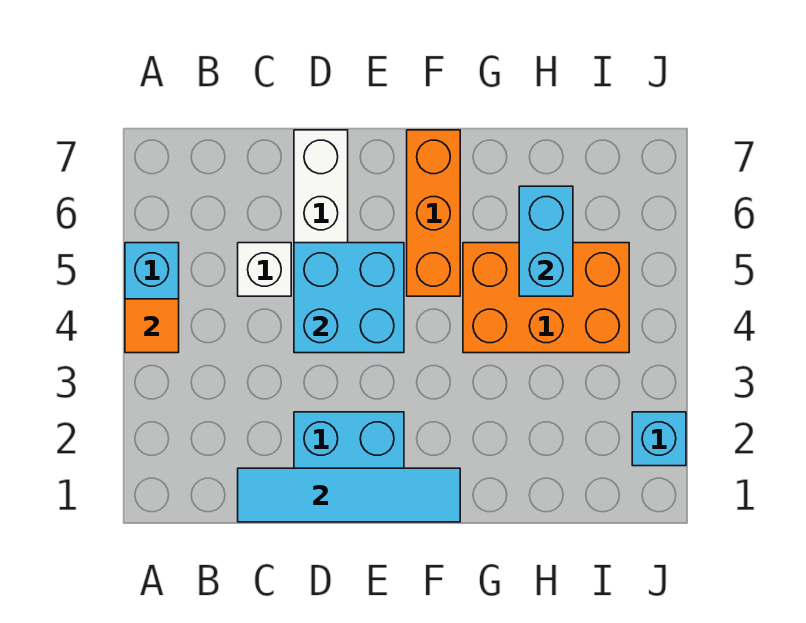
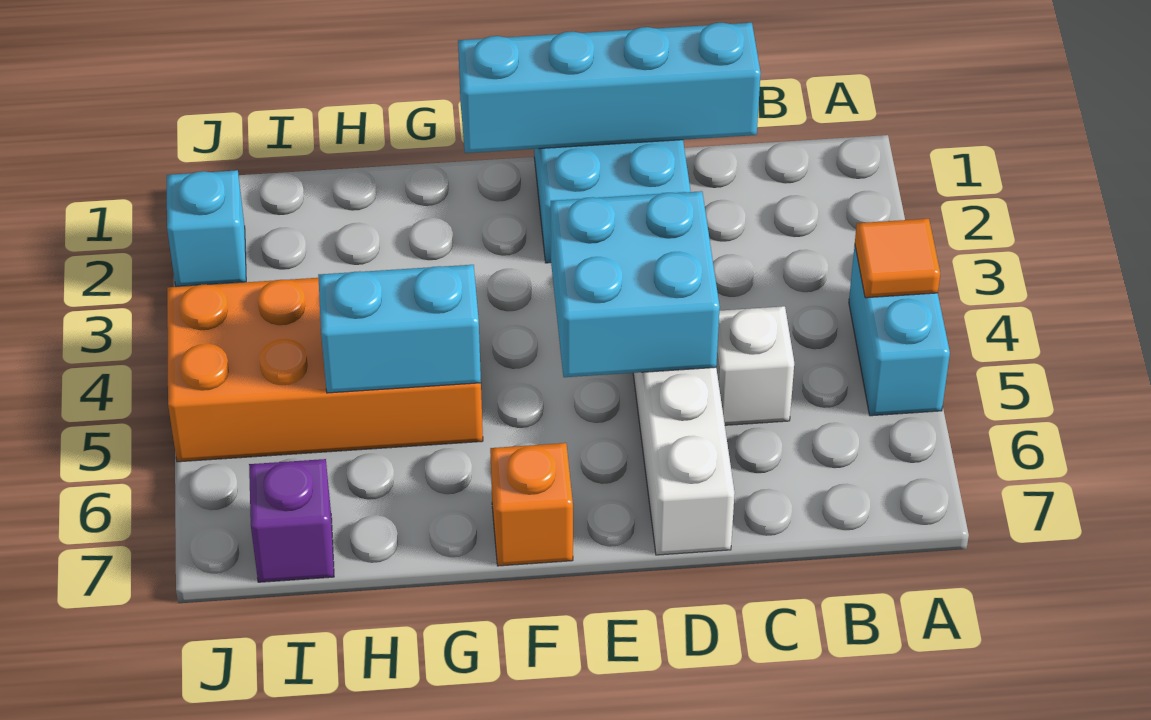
cyan 1x4 tile [238,468,460,522] -> cyan 1x4 brick [458,23,761,153]
orange 1x3 brick [407,130,460,296] -> orange 1x1 brick [490,443,573,566]
orange 2x3 brick [463,243,629,353] -> orange 2x4 brick [167,278,483,462]
cyan 1x2 brick [519,186,573,296] -> cyan 1x2 brick turned to [318,265,481,393]
none -> purple 1x1 brick [249,459,334,582]

